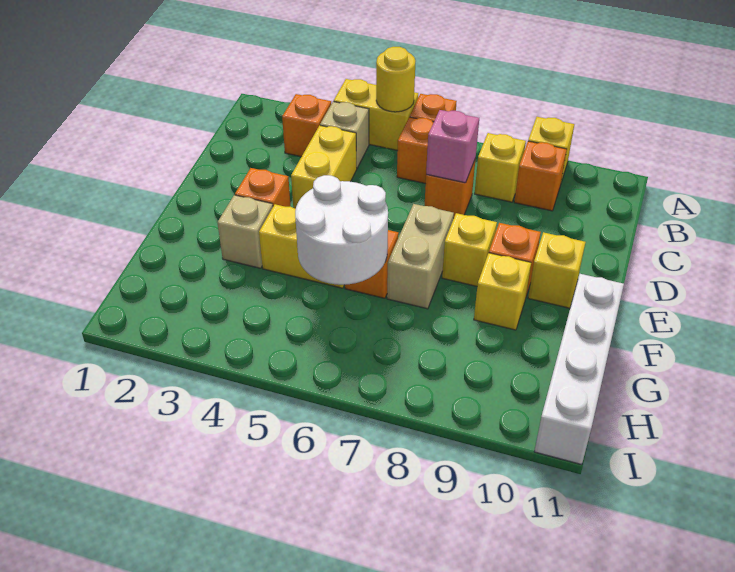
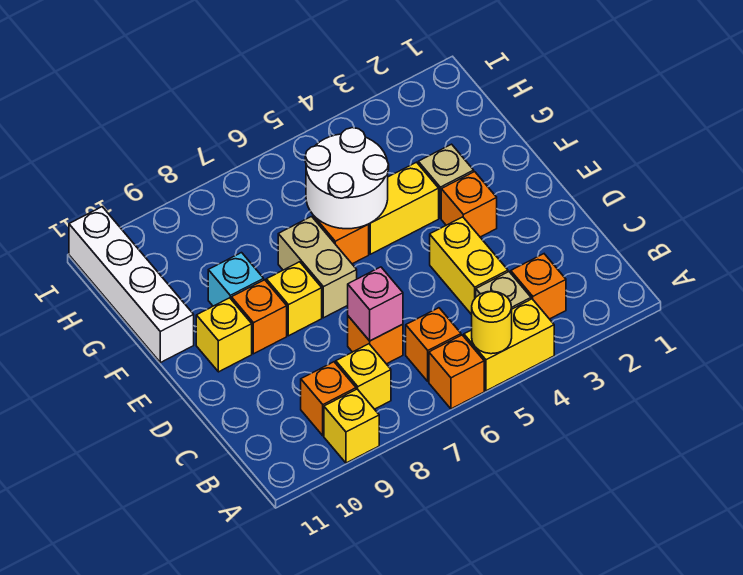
yellow 1x1 brick [474,253,531,330] -> cyan 1x1 brick [208,253,264,306]

